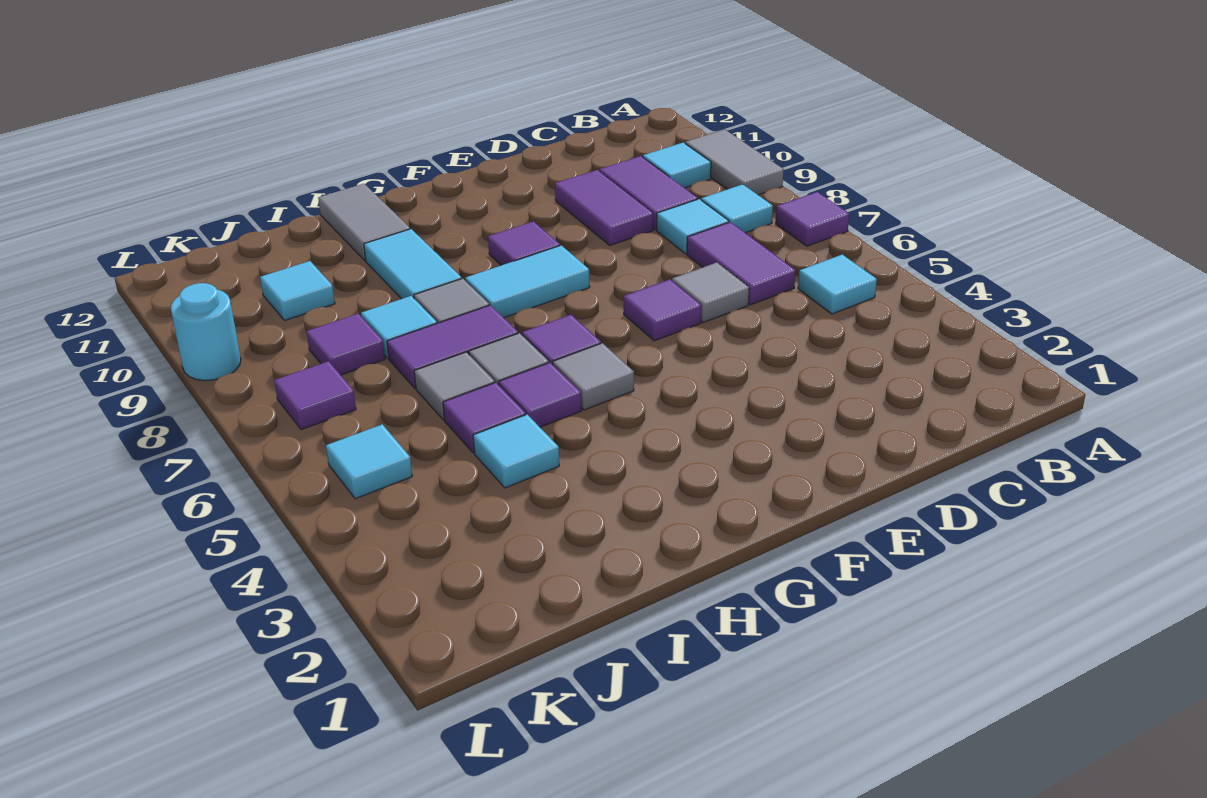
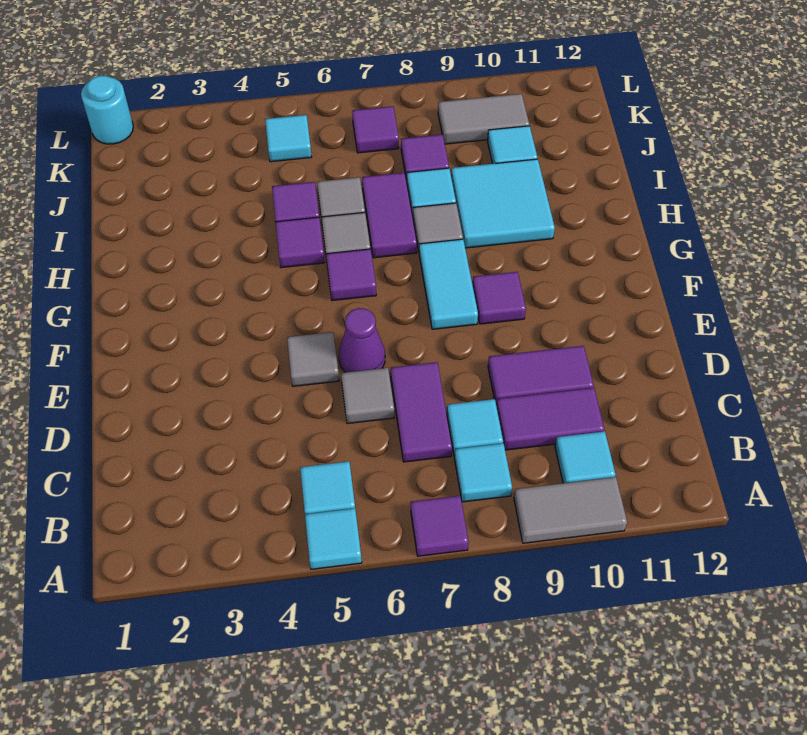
purple 1x2 tile [687,222,795,305] -> purple 1x2 tile turned to [391,362,452,462]
purple 1x1 tile [624,279,701,341] -> purple 1x1 cone [339,308,385,372]
grey 1x1 tile [553,343,634,410] -> grey 1x1 tile moved to [287,332,339,386]
cyan 1x2 tile [364,229,462,299] -> cyan 2x2 tile [451,159,555,248]
grey 1x2 tile [318,184,410,261] -> grey 1x2 tile moved to [438,94,529,144]
cyan 1x1 tile [473,415,559,488] -> cyan 1x1 tile moved to [305,508,362,569]
cyan 1x1 round brick [171,283,241,381] -> cyan 1x1 round brick moved to [81,76,133,144]

